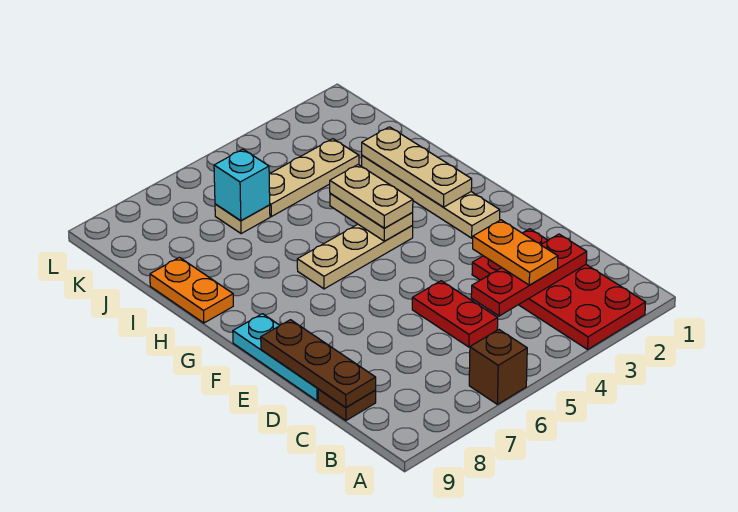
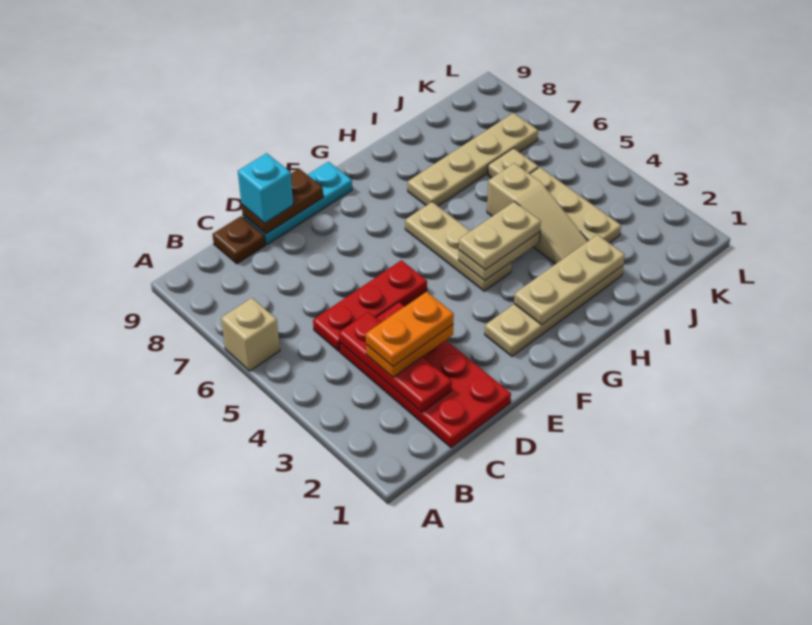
red 2x4 plate [472,229,646,349] -> red 2x4 plate turned to [340,302,511,448]
brown 1x1 brick [469,330,527,404] -> tan 1x1 brick [221,298,280,371]
red 1x2 plate [412,281,498,347] -> red 1x3 plate [313,260,427,351]
brown 1x3 plate [261,320,376,408] -> brown 1x2 plate [241,169,323,234]
none -> tan 1x4 plate [408,113,538,206]
orange 1x2 plate [150,257,233,323] -> orange 1x2 plate moved to [366,292,454,367]
none -> tan 1x3 slope [487,163,588,264]
cyan 1x1 brick [214,149,270,221] -> cyan 1x1 brick moved to [238,153,293,223]

